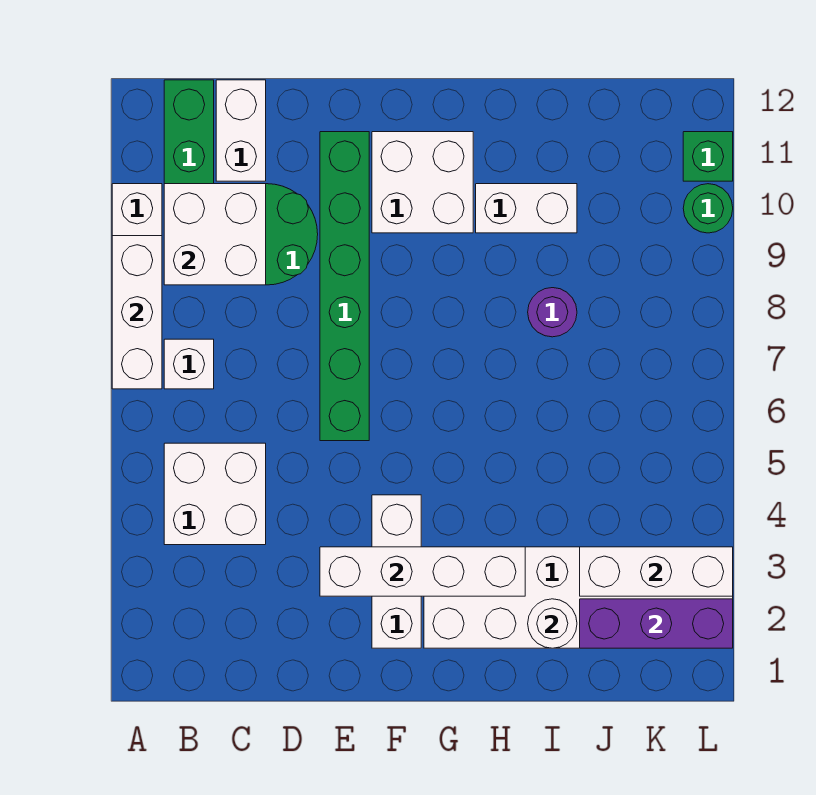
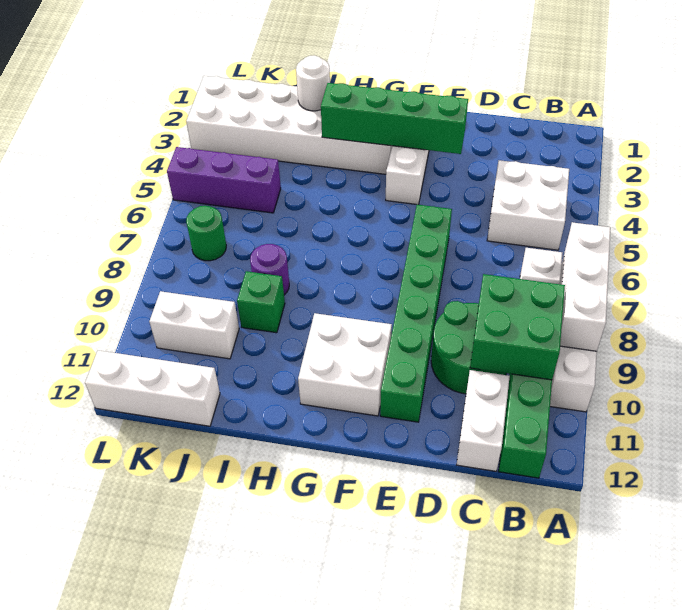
white 2x2 brick [164,184,266,285] -> green 2x2 brick [470,274,565,380]
white 1x4 brick [320,547,525,596] -> green 1x4 brick [321,83,468,154]
white 1x2 brick [476,184,577,233] -> white 1x2 brick moved to [149,291,239,359]
purple 1x3 brick [580,599,733,648] -> purple 1x3 brick moved to [167,147,281,213]
white 1x3 brick [580,547,733,596] -> white 1x3 brick moved to [85,350,220,426]
green 1x1 round brick [683,184,733,233] -> green 1x1 round brick moved to [186,206,226,261]
green 1x1 brick [683,132,733,181] -> green 1x1 brick moved to [237,271,285,333]

